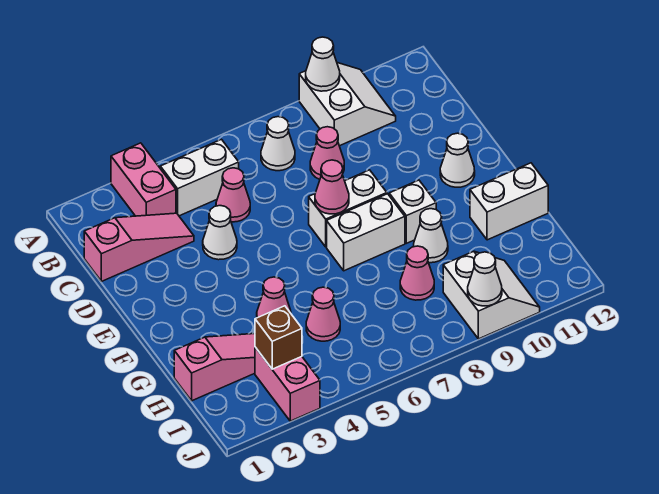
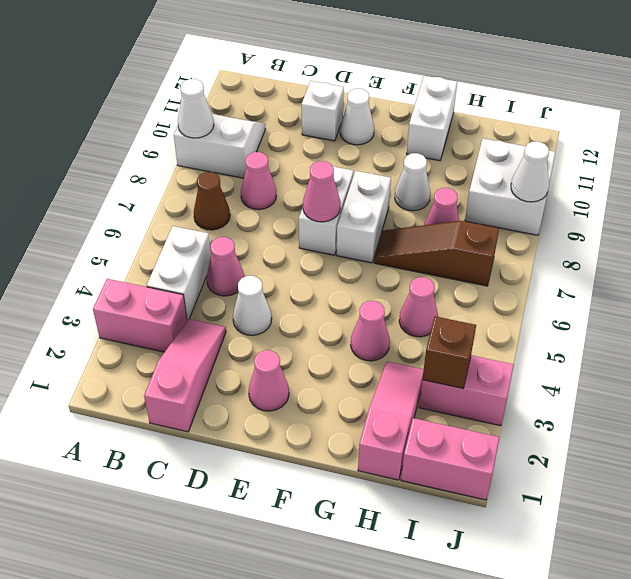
white 1x1 cone [261,117,295,171] -> brown 1x1 cone [194,172,230,230]
none -> pink 1x1 cone [249,350,289,411]
white 1x1 brick [389,180,436,243] -> white 1x1 brick moved to [302,81,344,141]
none -> brown 1x3 slope [374,221,499,286]
none -> pink 1x2 brick [401,418,500,500]
white 2x2 slope [443,251,540,339] -> white 2x2 brick [465,139,555,235]

